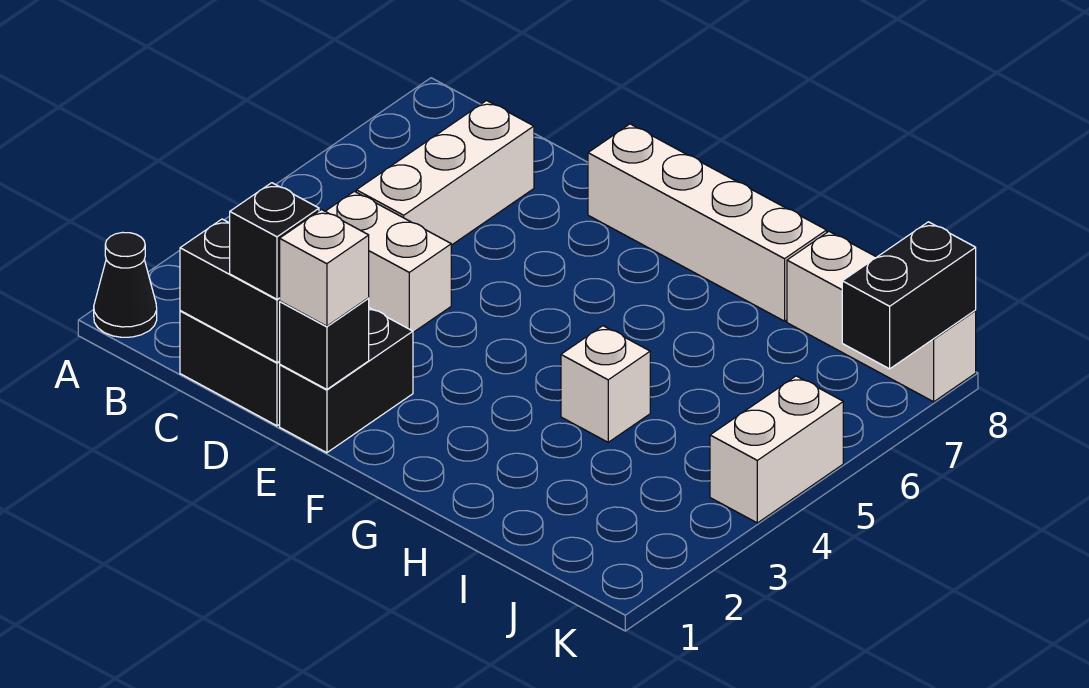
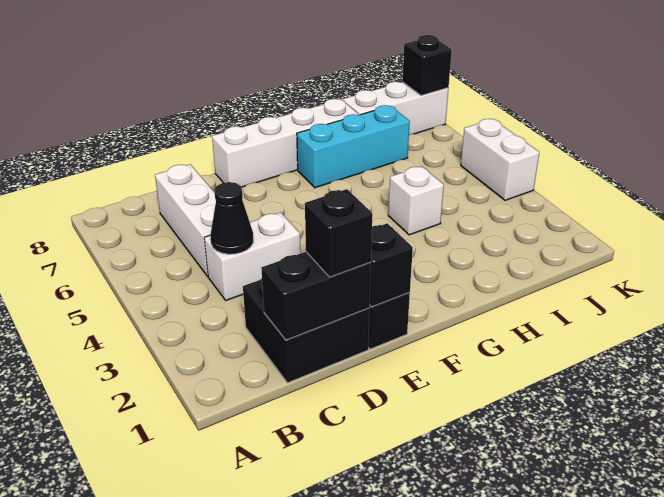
black 1x1 cone [94,232,157,337] -> black 1x1 cone moved to [211,182,253,254]
white 1x1 brick [280,210,369,326] -> none
none -> cyan 1x3 brick [297,105,410,188]
black 1x2 brick [842,222,976,369] -> black 1x1 brick [402,35,452,96]

